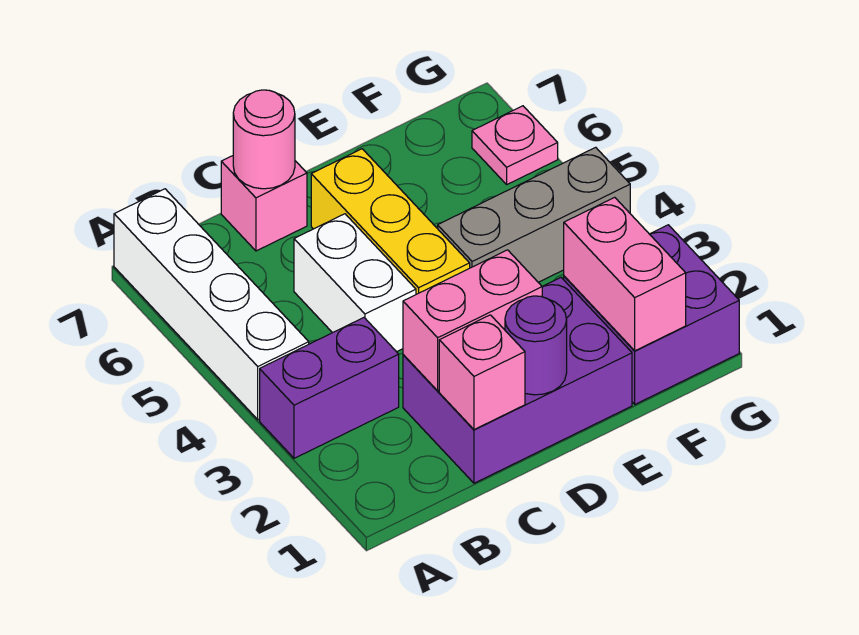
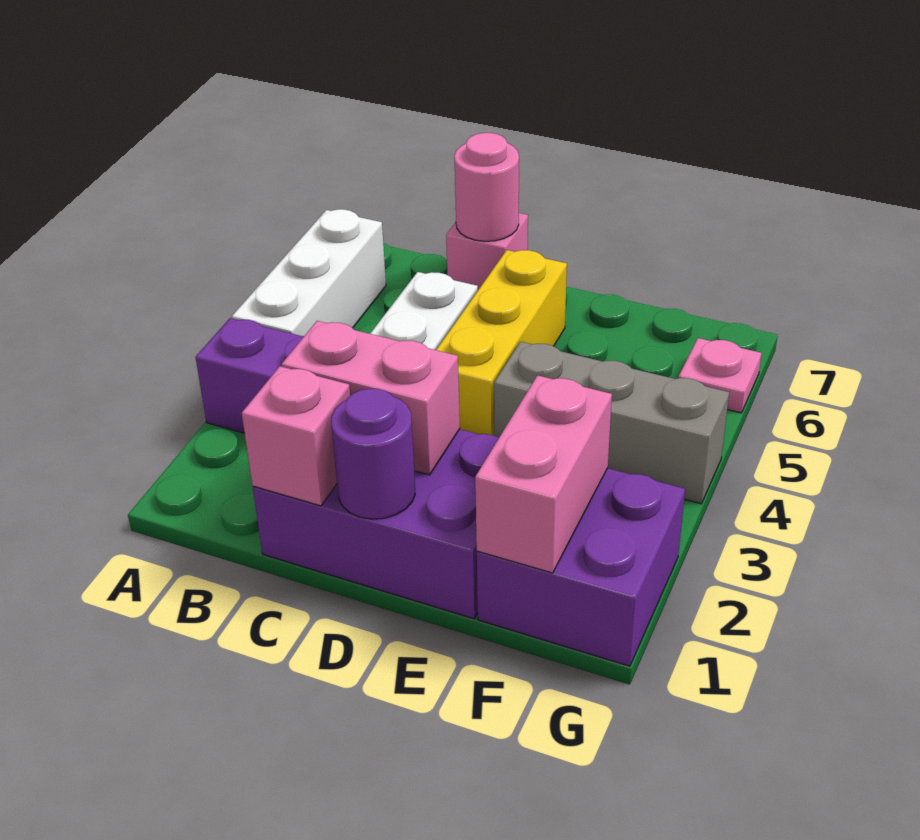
white 1x4 brick [114,189,309,420] -> white 1x3 brick [232,209,386,336]

